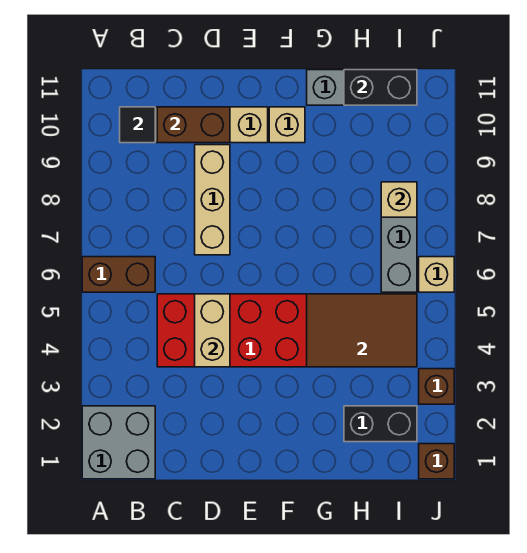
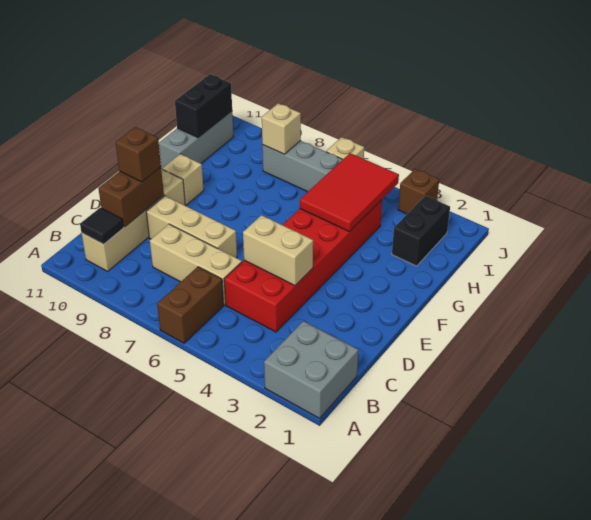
none -> tan 1x3 brick [150,224,242,305]
brown 2x3 tile [307,294,417,367] -> red 2x3 tile [300,153,399,232]
brown 1x1 brick [419,444,454,479] -> brown 1x1 brick moved to [116,127,161,182]

